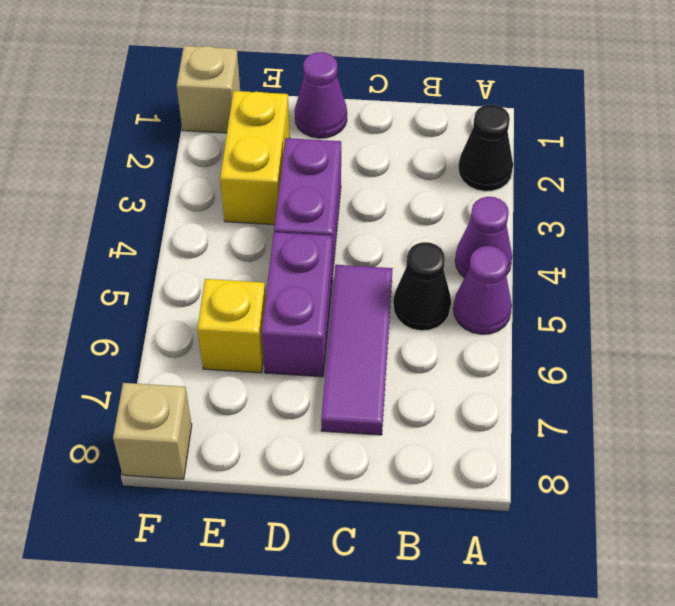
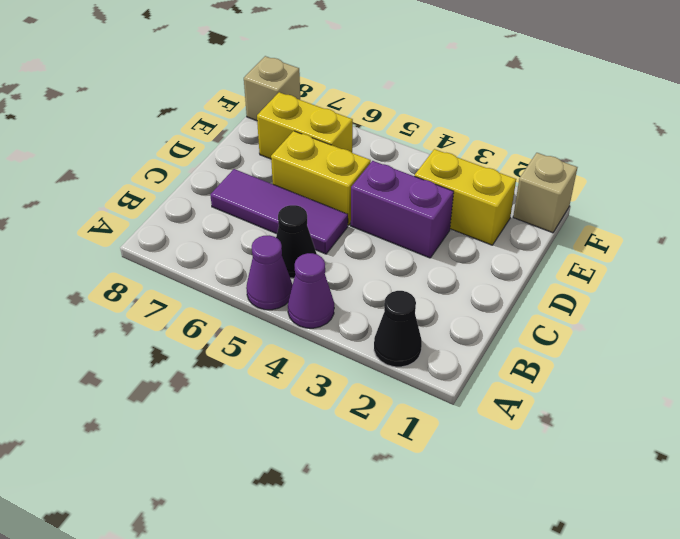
purple 1x1 cone [295,52,347,138] -> none
purple 1x2 brick [262,232,333,377] -> yellow 1x2 brick [271,131,371,225]
yellow 1x1 brick [197,279,266,373] -> yellow 1x2 brick [257,92,353,159]

